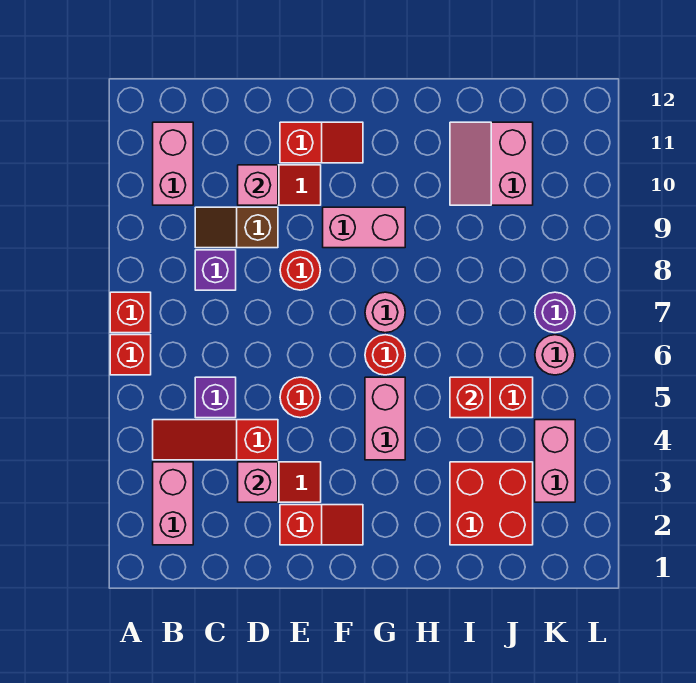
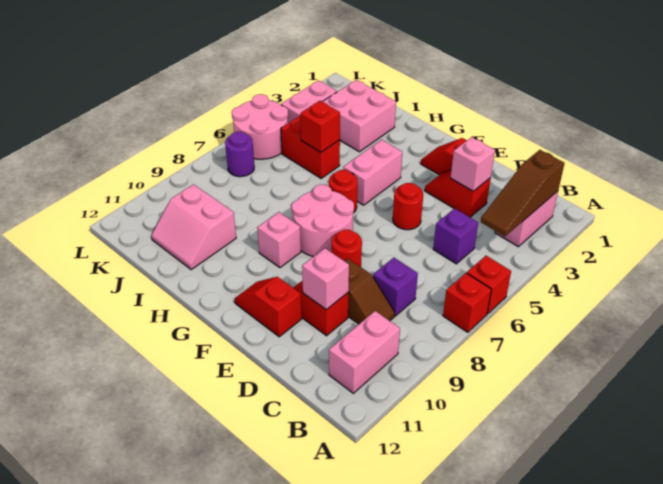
none -> brown 1x3 slope [481,150,564,236]
red 1x3 slope [153,420,278,460] -> none
pink 1x2 brick [323,207,405,248] -> pink 1x1 brick [257,212,301,268]
pink 1x1 round brick [365,292,405,333] -> pink 2x2 round brick [292,185,354,257]
red 2x2 brick [450,462,533,545] -> pink 2x2 brick [322,80,396,152]
pink 2x2 slope [450,122,533,205] -> pink 2x2 slope turned to [151,184,236,270]
pink 1x1 round brick [535,335,575,375] -> pink 2x2 round brick [232,94,288,159]

